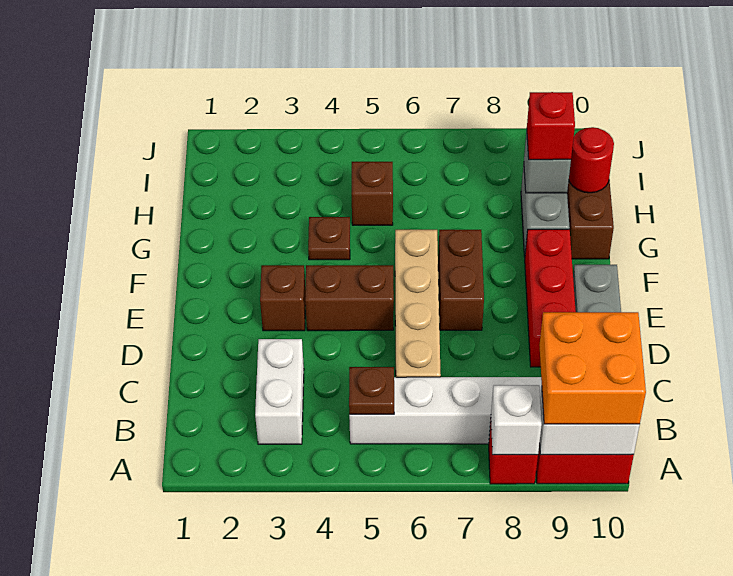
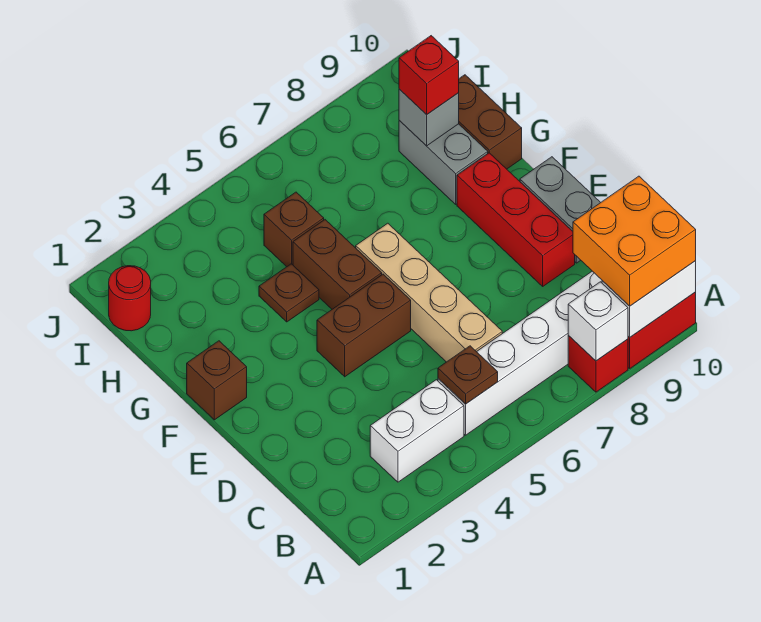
white 1x2 brick [255,339,304,444] -> white 1x2 brick turned to [370,380,464,482]
brown 1x1 brick [260,265,306,331] -> brown 1x1 brick moved to [187,341,247,420]
brown 1x2 brick [438,230,484,330] -> brown 1x2 brick moved to [293,220,382,309]
red 1x1 round brick [569,127,614,193] -> red 1x1 round brick moved to [109,266,151,331]

